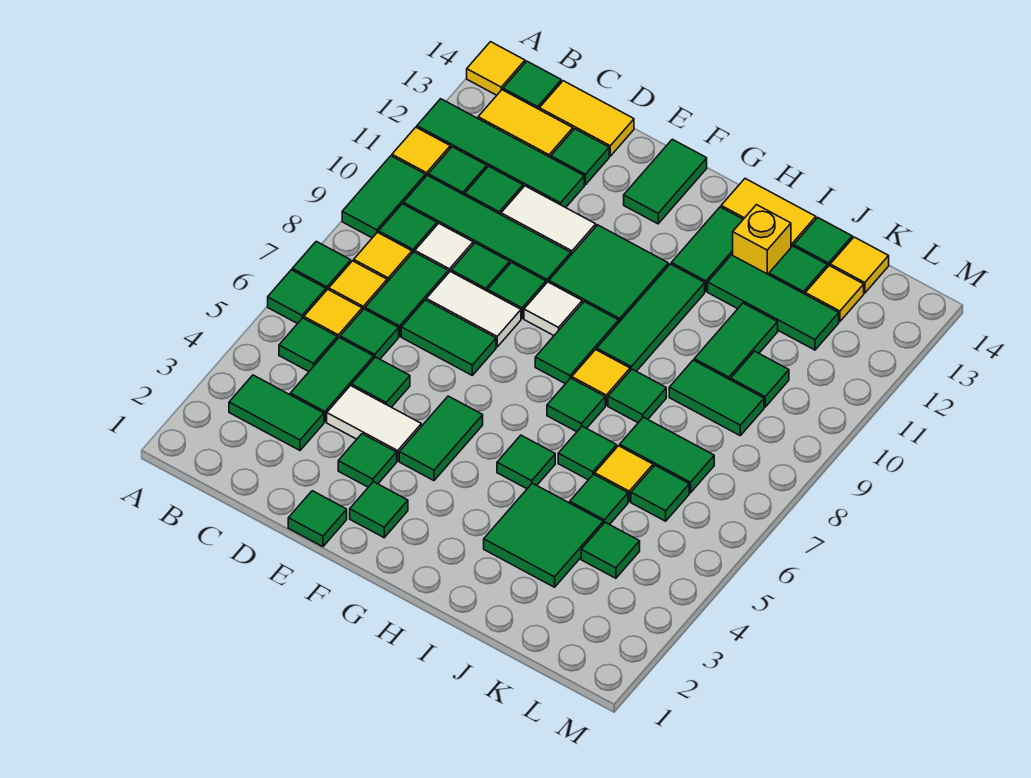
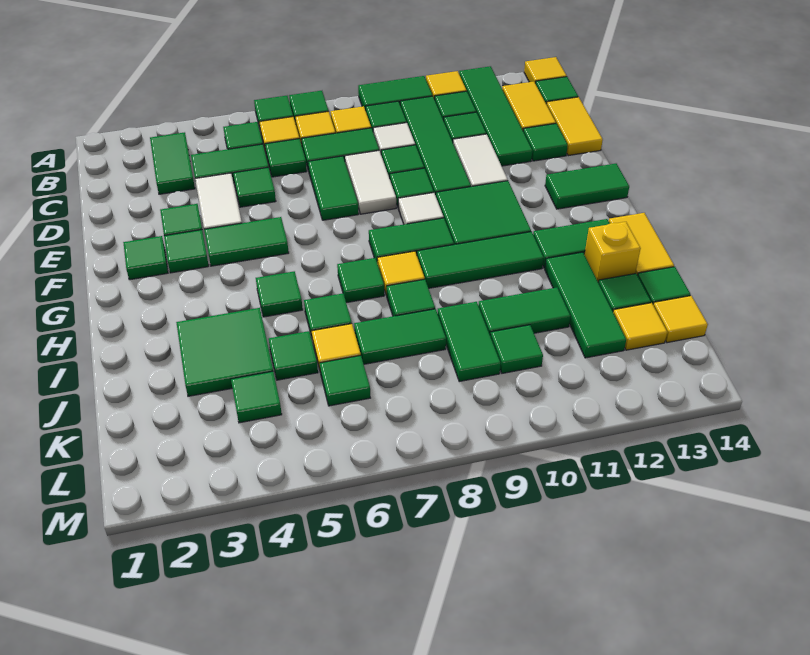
green 1x1 tile [288,491,347,547] -> green 1x1 tile moved to [164,230,209,273]
green 1x2 tile [620,417,714,493] -> green 1x2 tile turned to [354,309,446,364]

